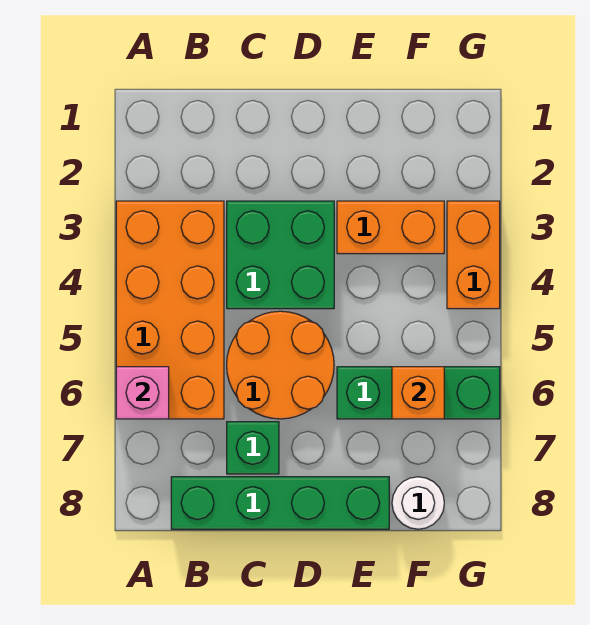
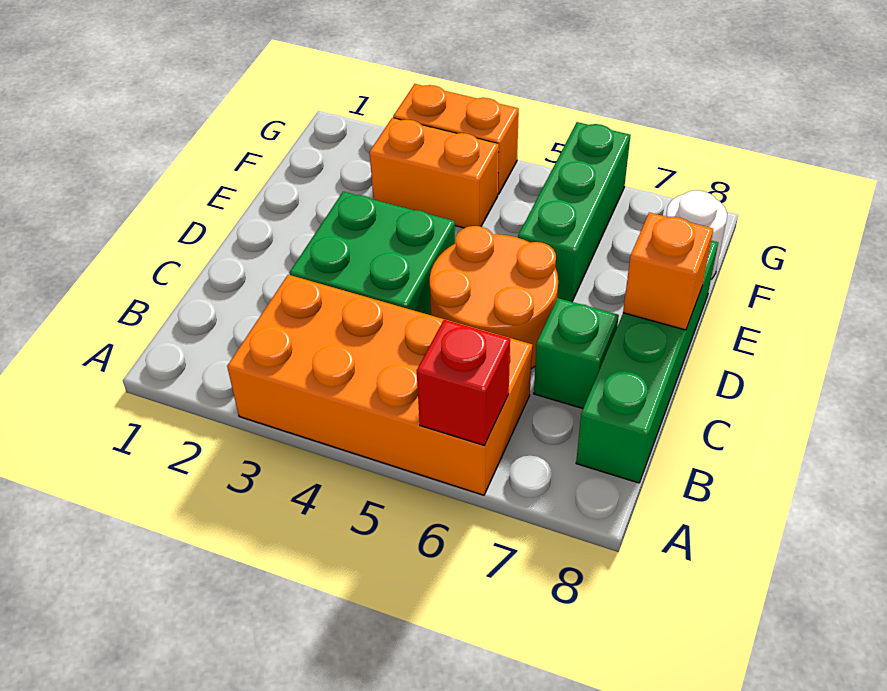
pink 1x1 brick [116,367,169,419] -> red 1x1 brick [417,320,510,446]
orange 1x2 brick [337,201,444,254] -> orange 1x2 brick turned to [369,118,499,228]
orange 1x1 brick [392,367,444,419] -> orange 1x1 brick moved to [623,212,713,330]

